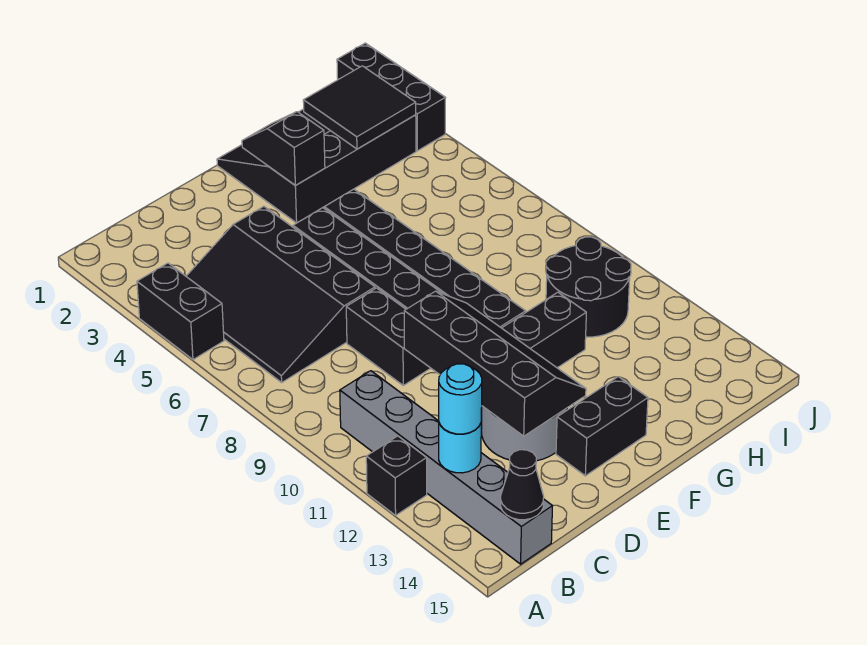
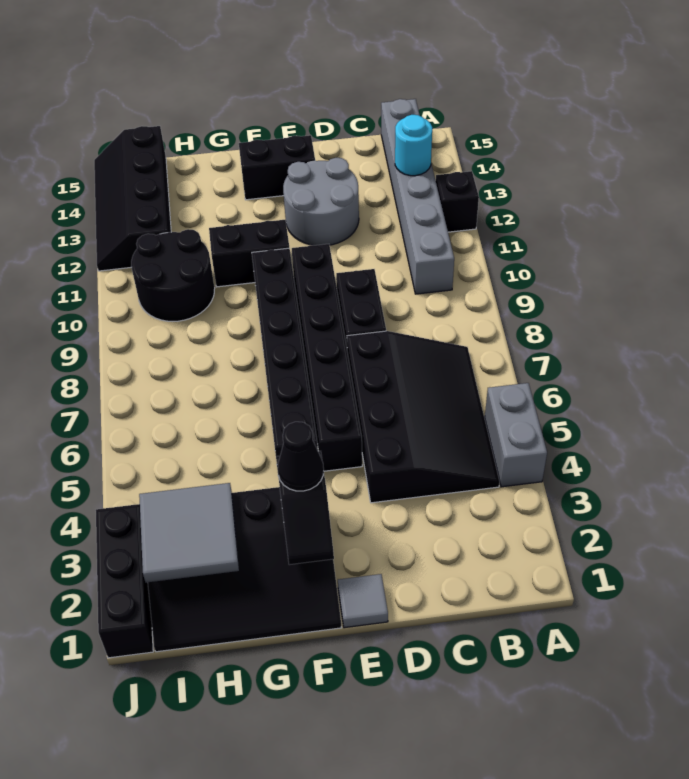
black 1x2 brick [137,263,224,360] -> grey 1x2 brick [485,383,547,487]
cyan 1x1 round brick [439,364,482,434] -> none
black 1x1 cone [501,450,544,520] -> black 1x1 cone moved to [277,422,324,491]
black 2x4 slope [404,291,586,436] -> black 2x4 slope moved to [94,126,171,271]
none -> grey 1x1 tile [338,574,388,628]
black 2x2 tile [303,66,416,149] -> grey 2x2 tile [139,483,239,583]

